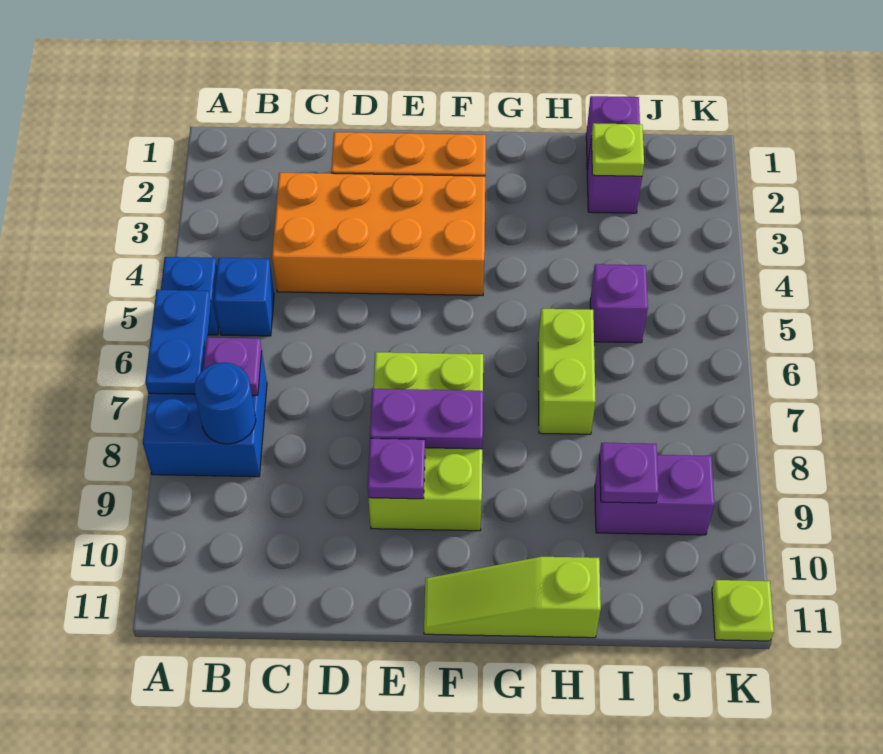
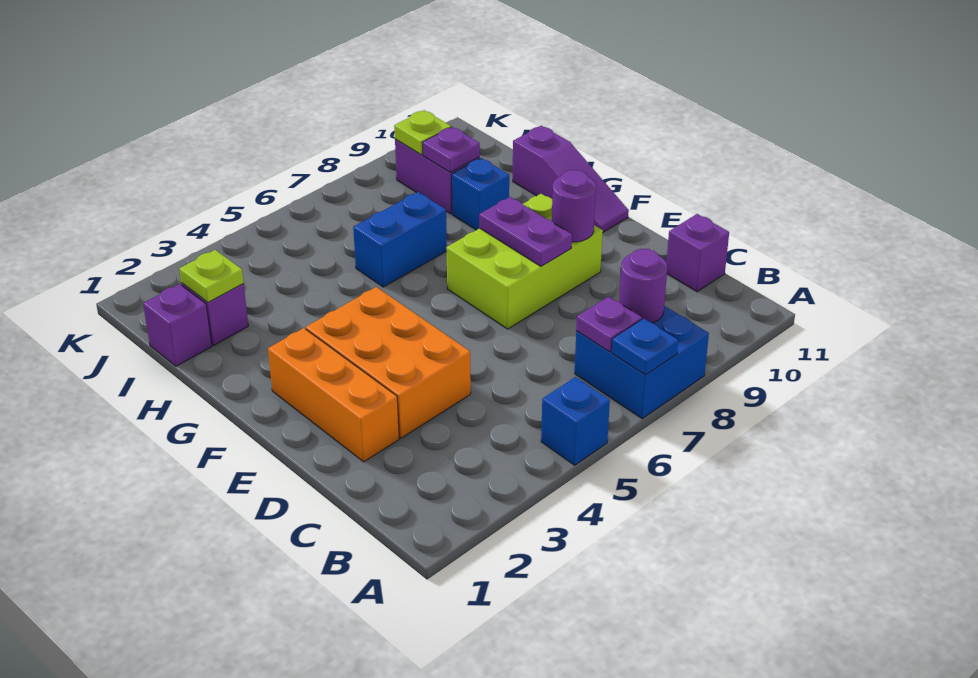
blue 1x2 plate [145,290,211,394] -> blue 1x1 plate [611,318,678,375]
blue 1x1 brick [214,258,274,336] -> blue 1x1 brick moved to [452,158,509,230]
blue 1x1 round brick [194,362,256,444] -> purple 1x1 round brick [619,249,667,323]
orange 2x4 brick [272,173,485,296] -> orange 2x3 brick [306,287,471,438]
purple 1x1 plate [368,438,425,499] -> purple 1x1 round brick [552,170,596,242]
lime 1x3 slope [424,557,601,638] -> purple 1x3 slope [513,126,629,232]
lime 1x2 brick [538,309,596,434] -> blue 1x2 brick [353,192,447,287]
purple 1x1 brick [590,264,648,343] -> purple 1x1 brick moved to [666,214,729,292]
lime 1x1 plate [712,580,774,641] -> lime 1x1 plate moved to [394,110,451,155]

